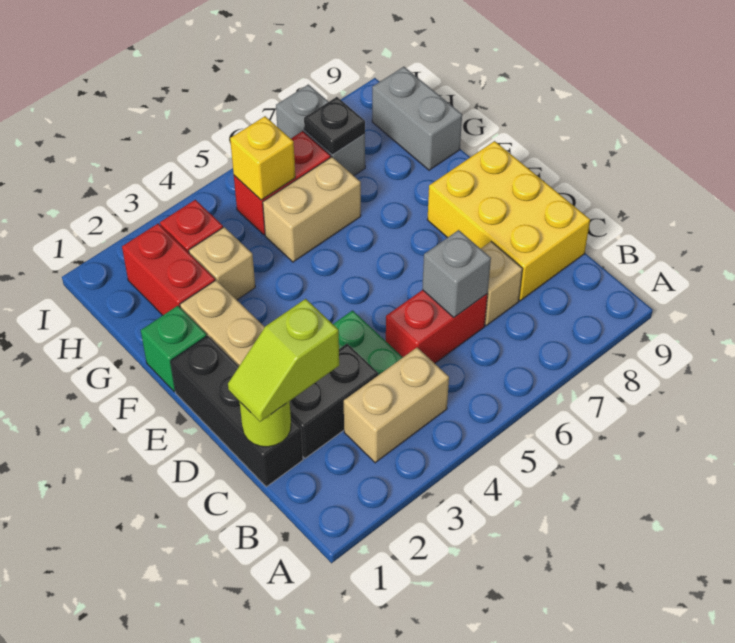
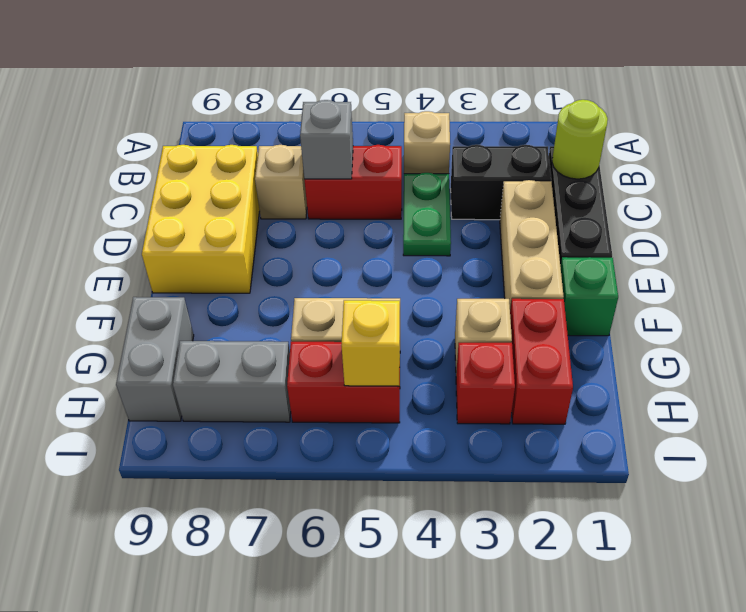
tan 1x2 brick [344,348,449,463] -> tan 1x1 brick [404,111,450,174]
lime 1x2 slope [228,299,339,422] -> none
grey 1x2 brick [276,85,365,176] -> grey 1x2 brick turned to [173,341,291,422]
black 1x1 plate [304,97,365,154] -> none

